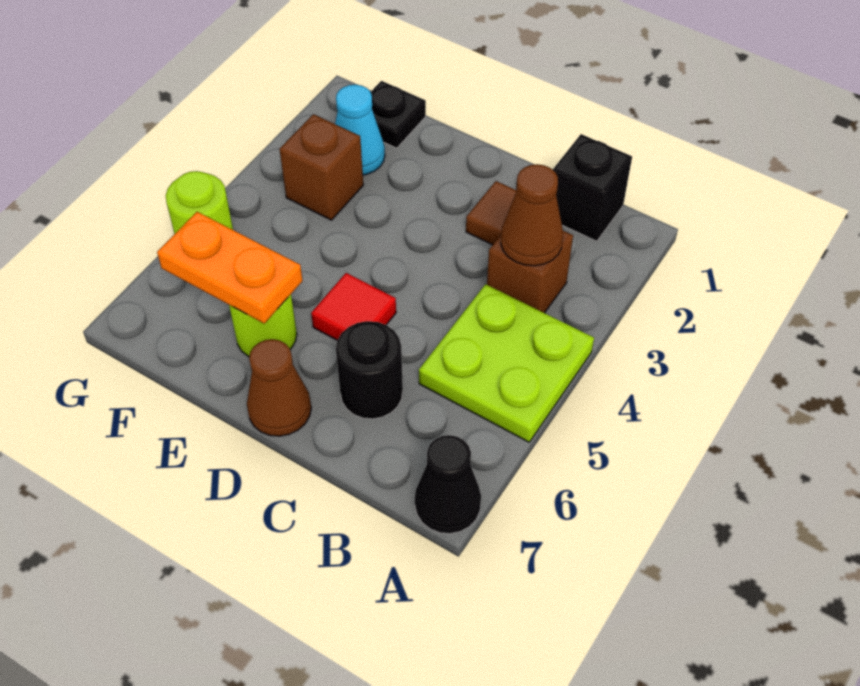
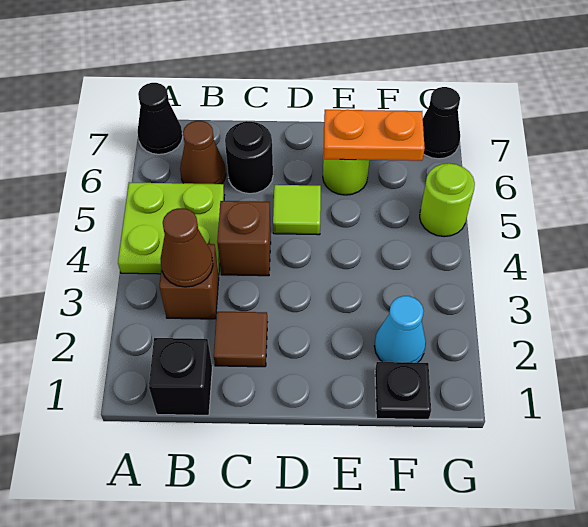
red 1x1 tile [311,273,396,340] -> lime 1x1 tile [273,185,321,235]
brown 1x1 cone [247,339,311,436] -> brown 1x1 cone moved to [180,121,226,184]
brown 1x1 brick [280,114,363,220] -> brown 1x1 brick moved to [217,201,271,276]
none -> black 1x1 cone [423,87,460,159]

